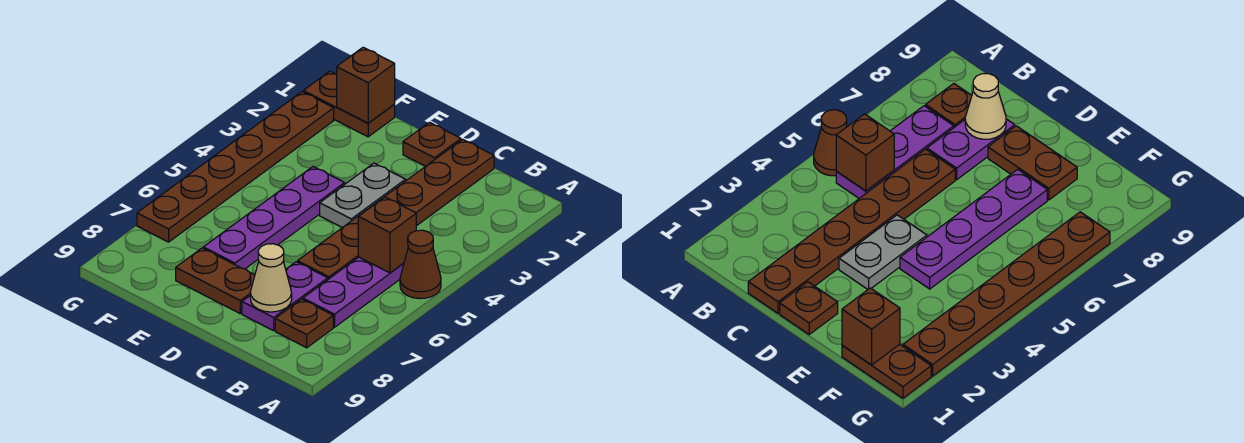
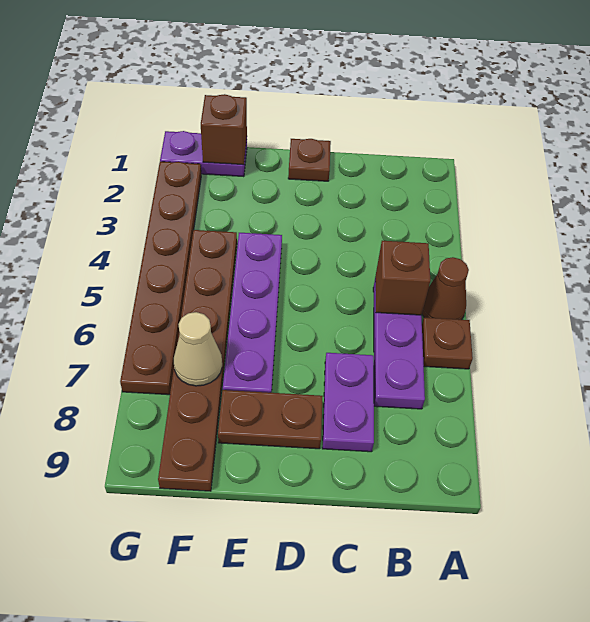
brown 1x1 plate [275,299,333,348] -> brown 1x1 plate moved to [422,318,473,369]
brown 1x6 plate [298,139,494,279] -> brown 1x6 plate moved to [158,230,237,491]
tan 1x1 cone [250,244,292,312] -> tan 1x1 cone moved to [174,312,222,386]
grey 1x2 plate [320,163,406,228] -> none
brown 1x2 plate [303,71,395,137] -> purple 1x2 plate [160,131,247,177]

